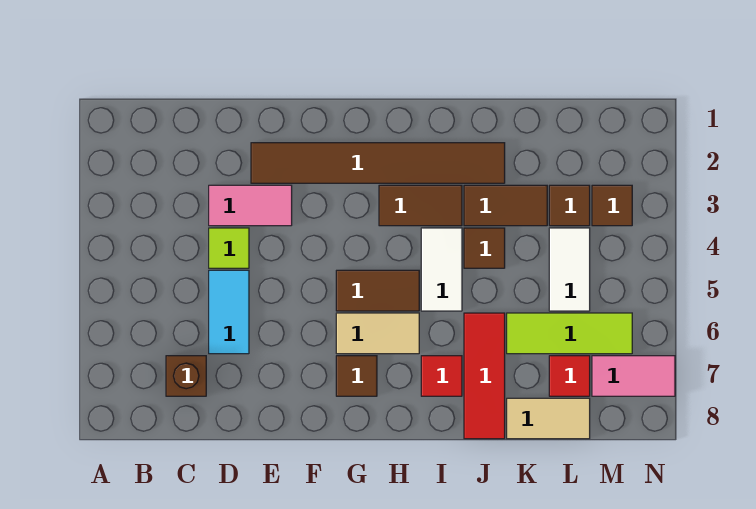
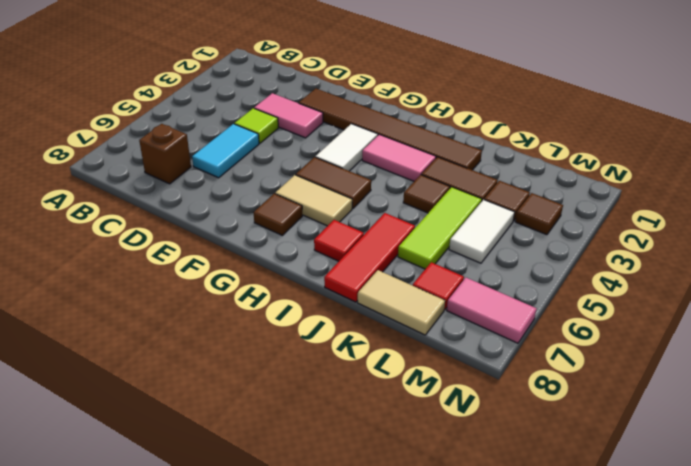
brown 1x2 tile [379,185,462,226] -> pink 1x2 tile [362,134,436,181]
white 1x2 tile [421,228,462,311] -> white 1x2 tile moved to [315,124,378,171]
lime 1x3 tile [507,313,632,354] -> lime 1x3 tile turned to [398,187,482,269]

